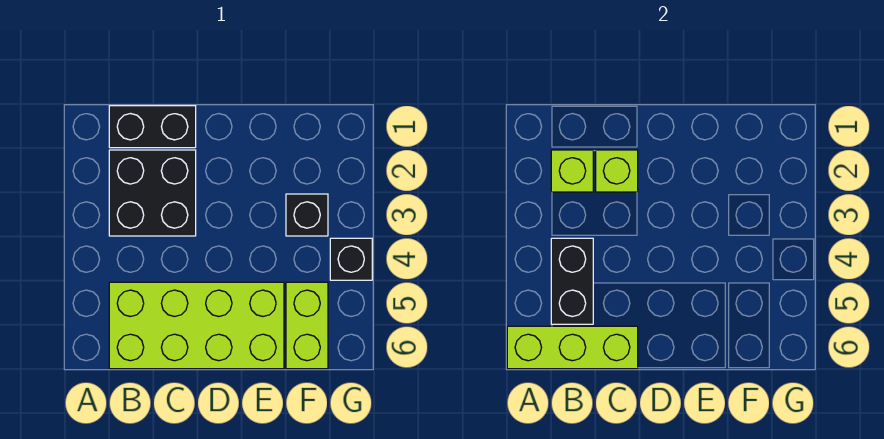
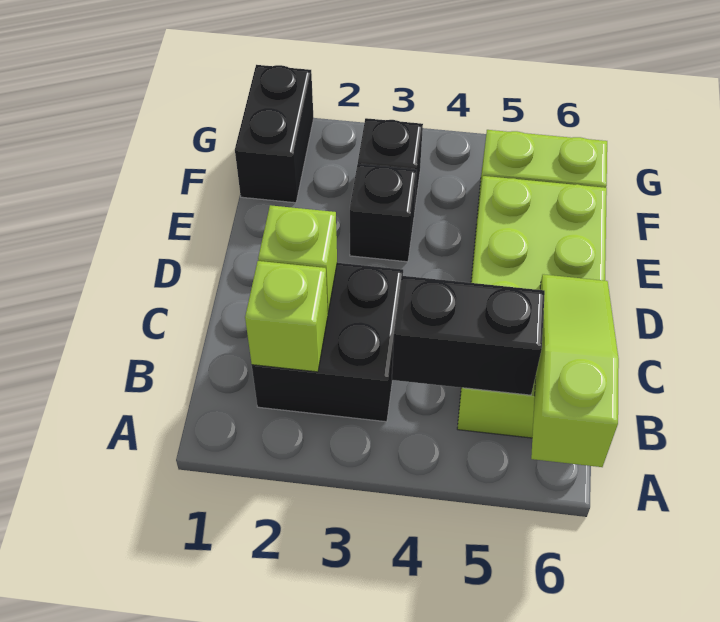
lime 1x3 brick [507,326,638,369] -> lime 1x3 slope [531,274,619,467]
black 1x2 brick [109,106,196,148] -> black 1x2 brick moved to [235,65,314,203]
black 1x1 brick [330,238,372,280] -> black 1x1 brick moved to [350,164,417,262]

